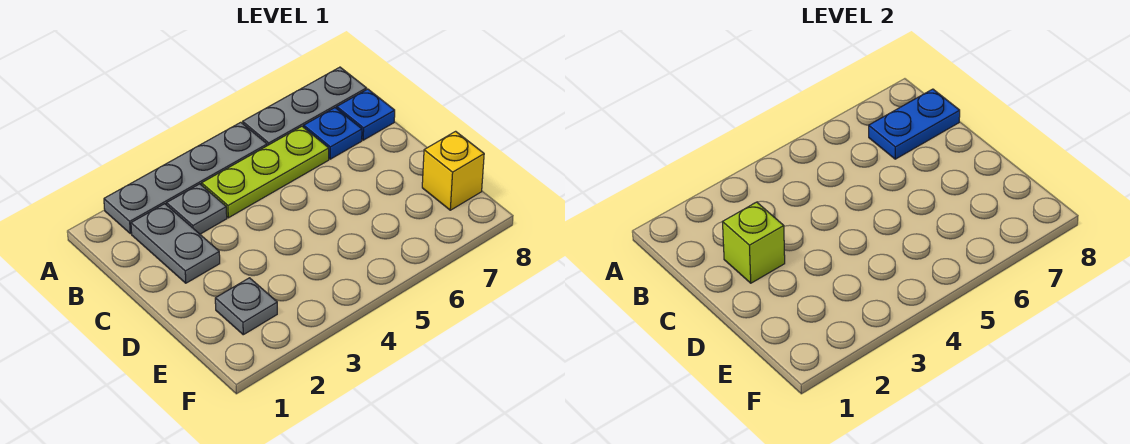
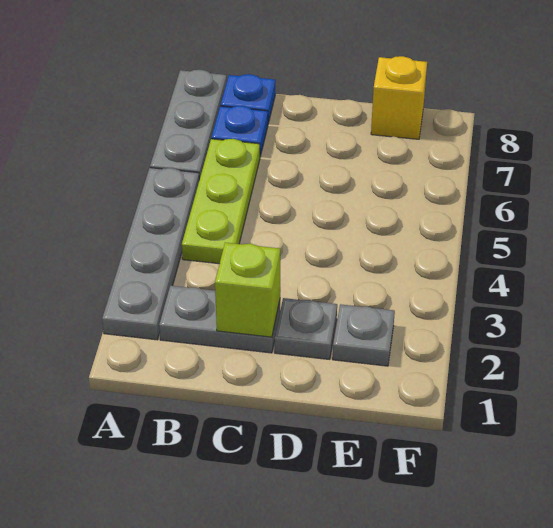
grey 1x1 plate [167,184,227,234] -> grey 1x1 plate moved to [275,298,337,359]
blue 1x2 plate [869,89,960,159] -> none

